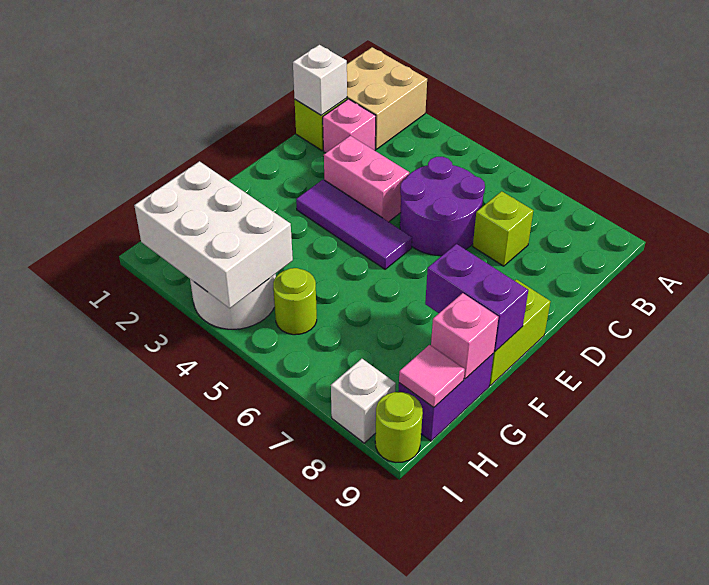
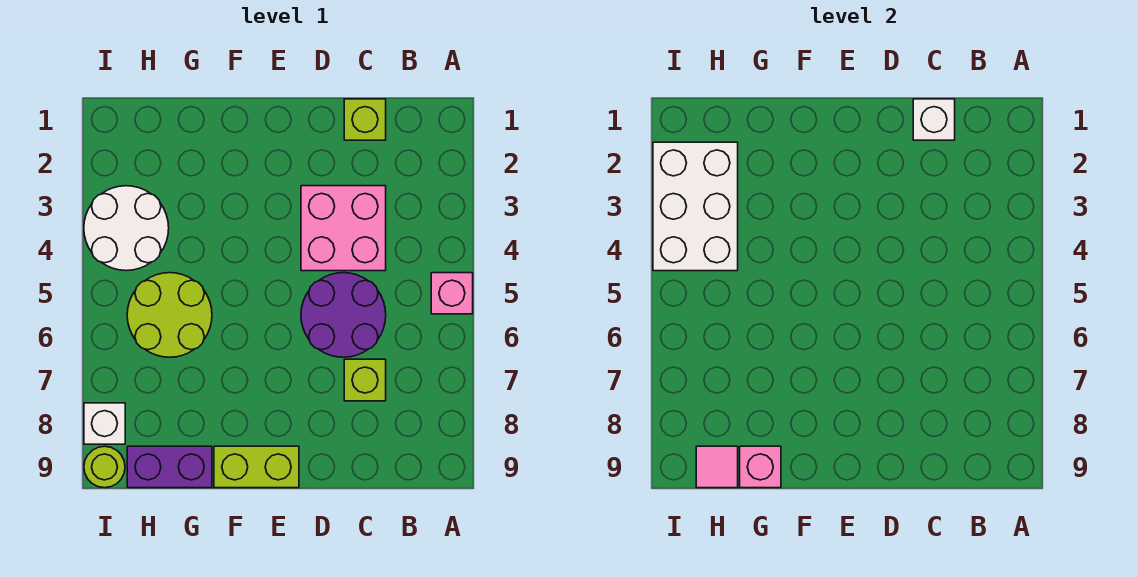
tan 2x2 brick [347,47,427,149] -> none
pink 1x1 brick [323,99,376,153] -> pink 1x1 brick moved to [431,273,473,314]
pink 1x2 brick [324,136,409,222] -> pink 2x2 brick [301,186,386,271]
purple 1x3 tile [296,180,412,269] -> none
purple 1x2 brick [425,244,528,351] -> none
lime 1x1 round brick [273,268,317,335] -> lime 2x2 round brick [127,273,212,357]

